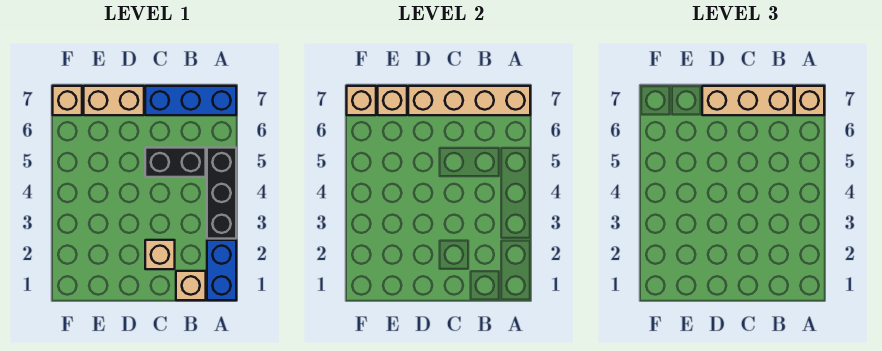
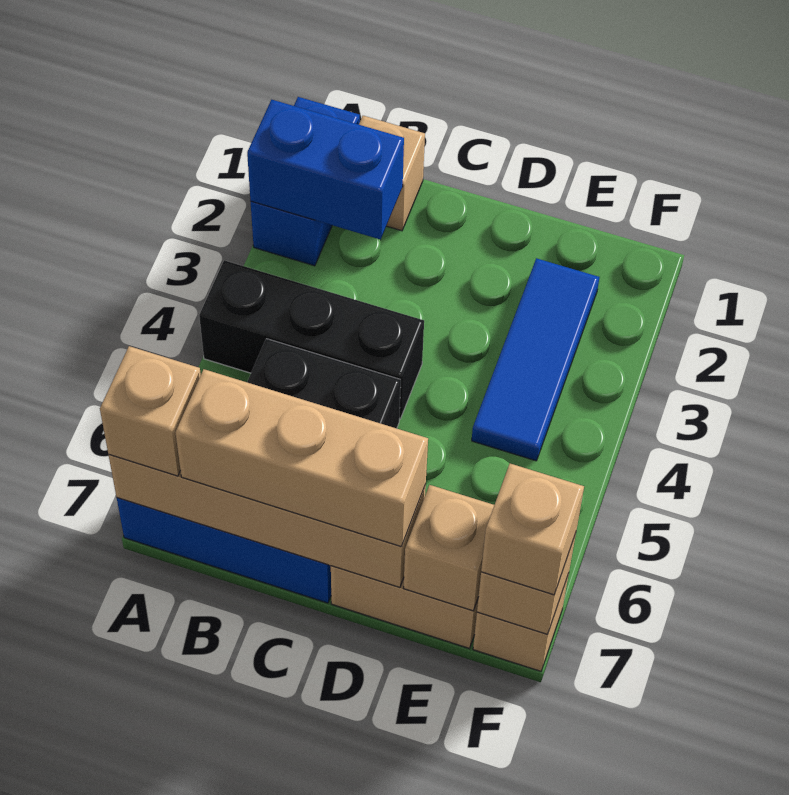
none -> blue 1x2 brick [247,100,404,239]
black 1x3 brick [207,148,236,239] -> black 1x3 brick turned to [199,260,424,419]
tan 1x1 brick [145,240,175,269] -> tan 1x1 brick moved to [481,464,584,595]
none -> blue 1x3 tile [472,258,599,461]

